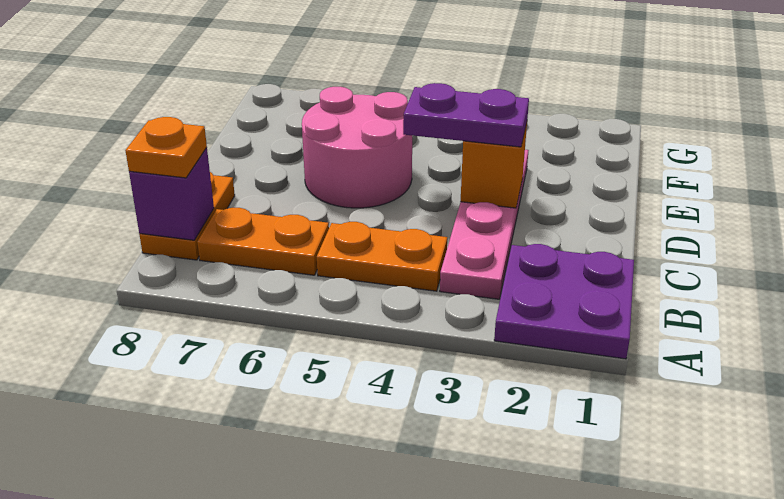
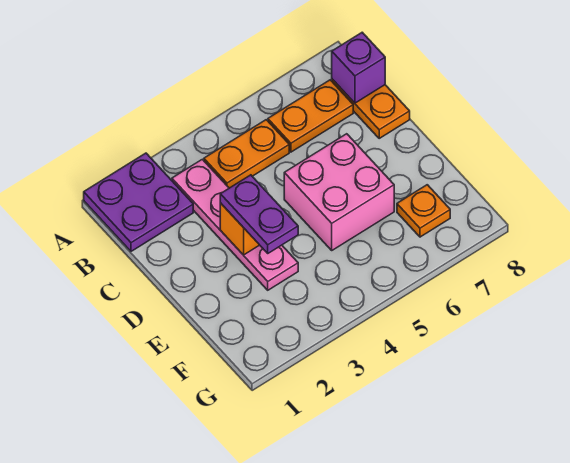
orange 1x1 plate [125,117,207,178] -> orange 1x1 plate moved to [397,185,450,237]
purple 1x2 plate [403,83,529,147] -> purple 1x2 plate turned to [220,175,298,253]
pink 2x2 round brick [302,87,412,208] -> pink 2x2 brick [284,134,394,250]

